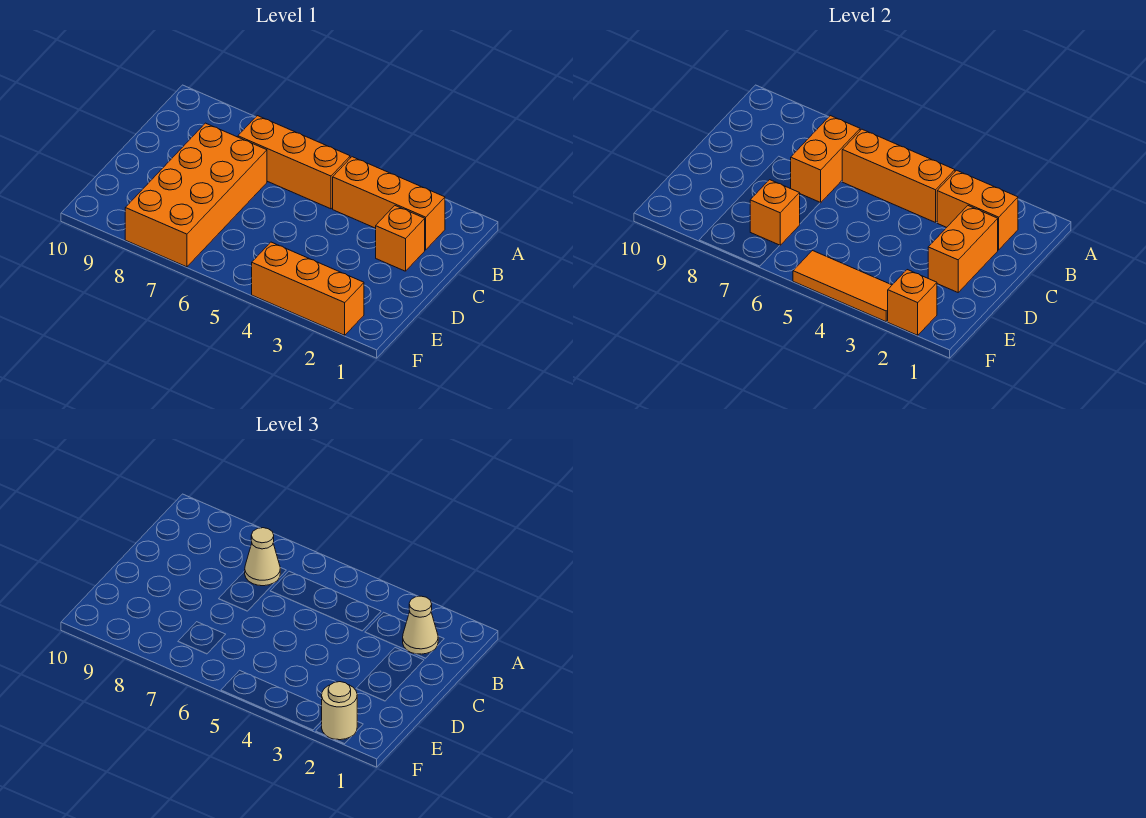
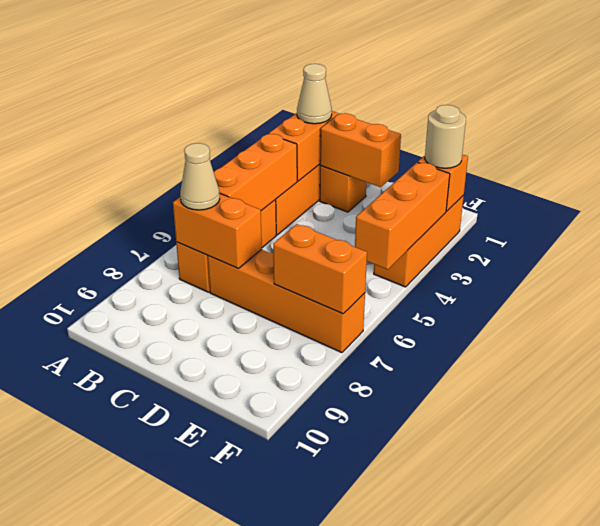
orange 2x4 brick [125,123,267,267] -> orange 1x4 brick [208,249,365,353]
orange 1x1 brick [750,180,800,245] -> orange 1x2 brick [273,224,367,314]
orange 1x3 tile [793,251,892,322] -> orange 1x3 brick [355,162,450,270]

